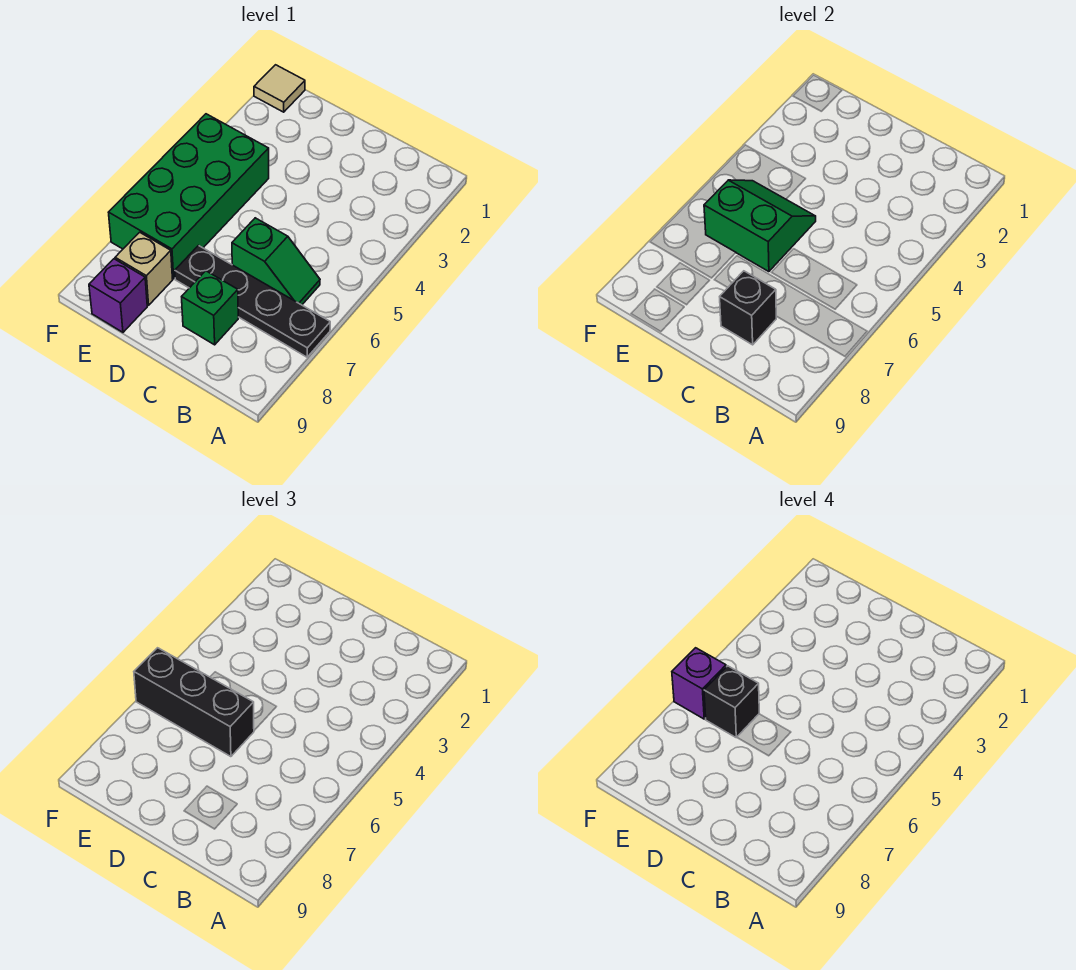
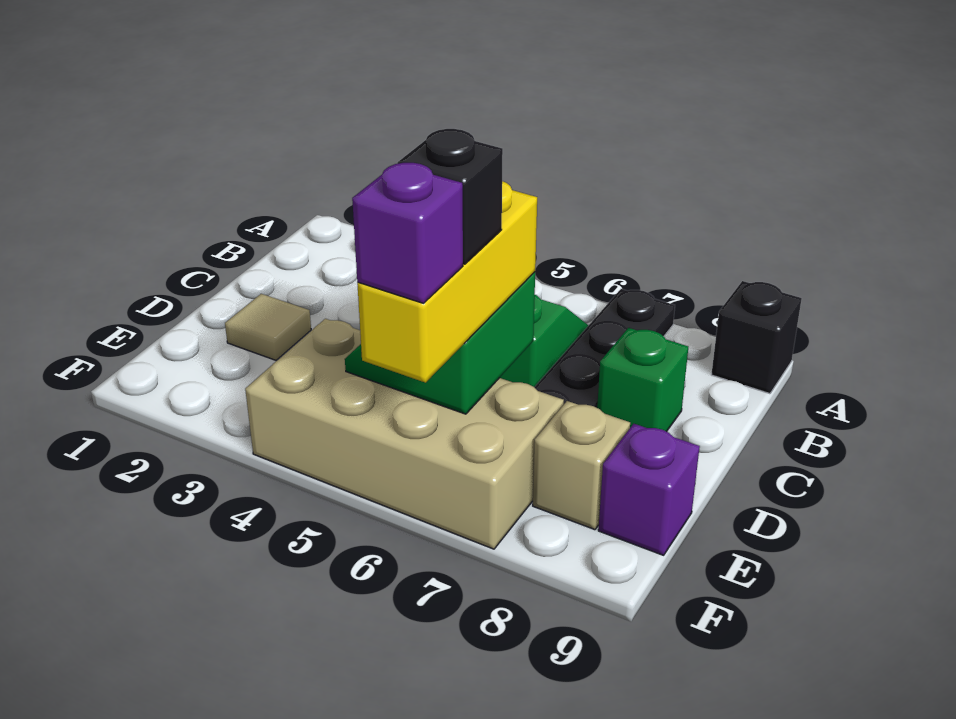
black 1x1 brick [720,271,776,345] -> black 1x1 brick moved to [711,281,802,394]
black 1x3 brick [134,648,254,757] -> yellow 1x3 brick [357,181,537,383]
green 2x4 brick [108,114,269,279] -> tan 2x4 brick [245,319,564,549]
tan 1x1 tile [254,65,305,112] -> tan 1x1 tile moved to [225,294,311,360]

